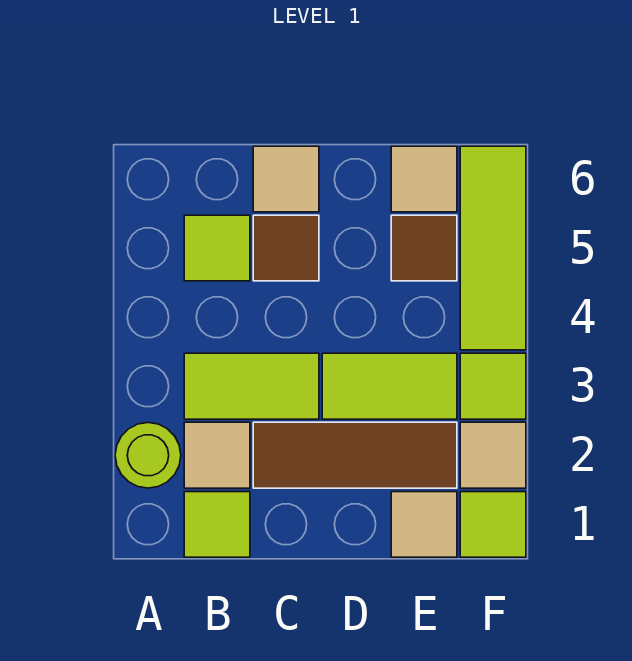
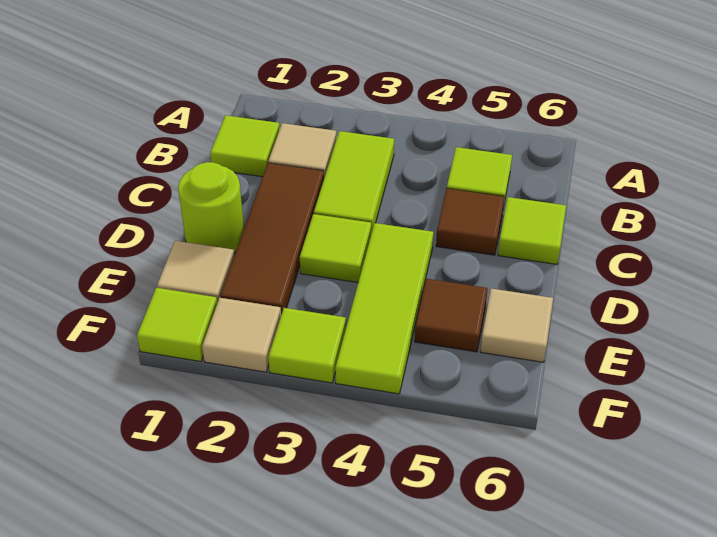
lime 1x1 round brick [115,423,181,488] -> lime 1x1 round brick moved to [178,162,244,253]
tan 1x1 tile [253,146,319,212] -> lime 1x1 tile [498,197,566,264]
lime 1x2 tile [322,353,457,419] -> lime 1x1 tile [300,214,371,282]
lime 1x3 tile [460,146,526,350] -> lime 1x3 tile turned to [335,223,433,394]

